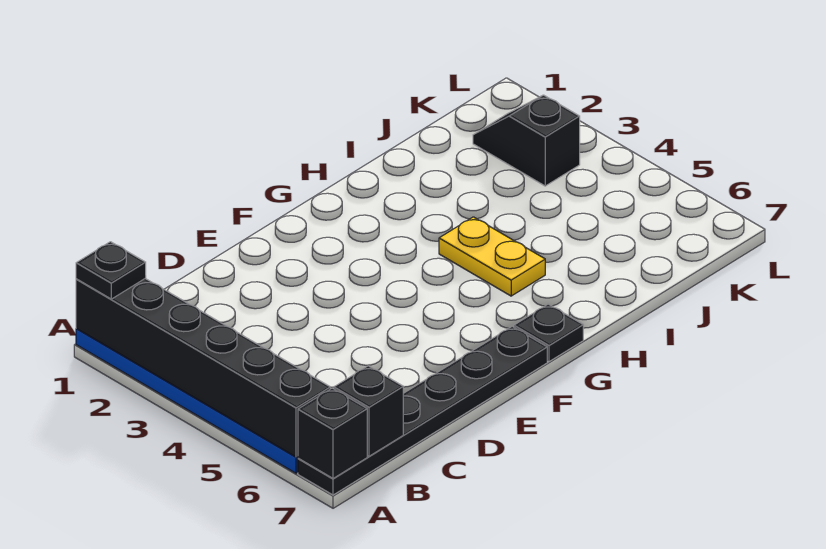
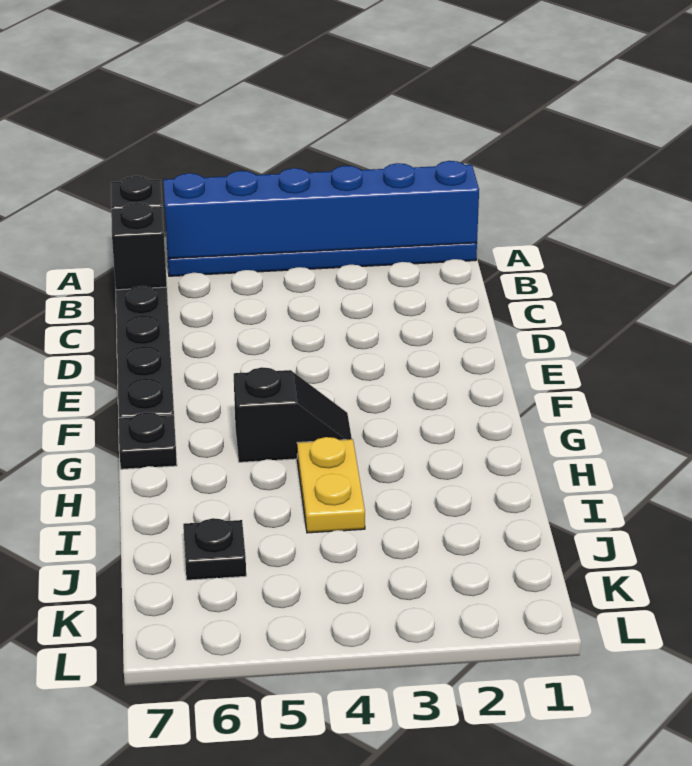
black 1x6 brick [76,278,330,457] -> blue 1x6 brick [163,161,479,259]
black 1x1 plate [76,242,146,299] -> black 1x1 plate moved to [183,518,246,580]
yellow 1x2 plate [439,217,545,296] -> yellow 1x2 plate turned to [297,437,365,533]
black 1x2 slope [473,95,580,186] -> black 1x2 slope moved to [234,367,352,462]

